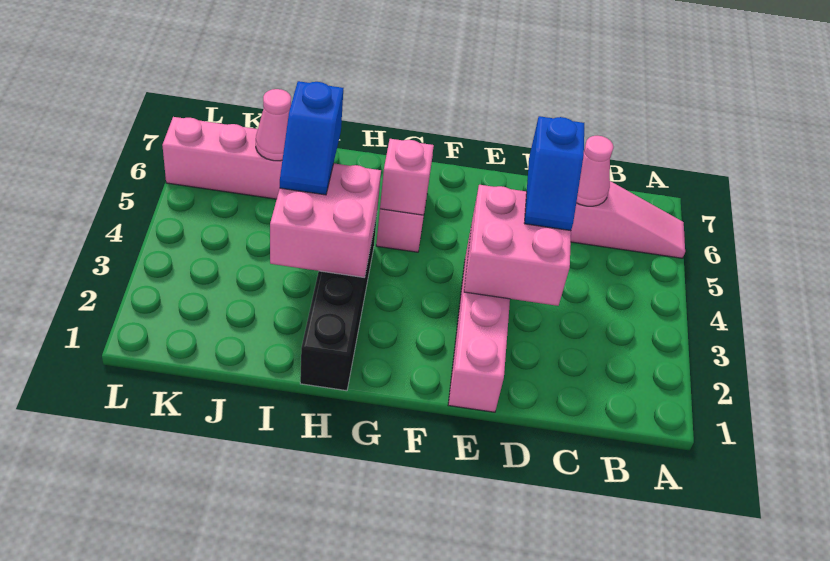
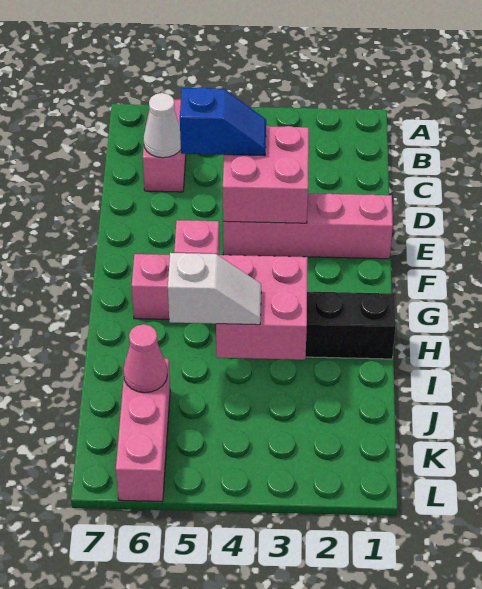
pink 1x1 cone [576,136,613,206] -> white 1x1 cone [144,93,181,158]
blue 1x2 slope [280,81,343,195] -> white 1x2 slope [168,253,261,325]

